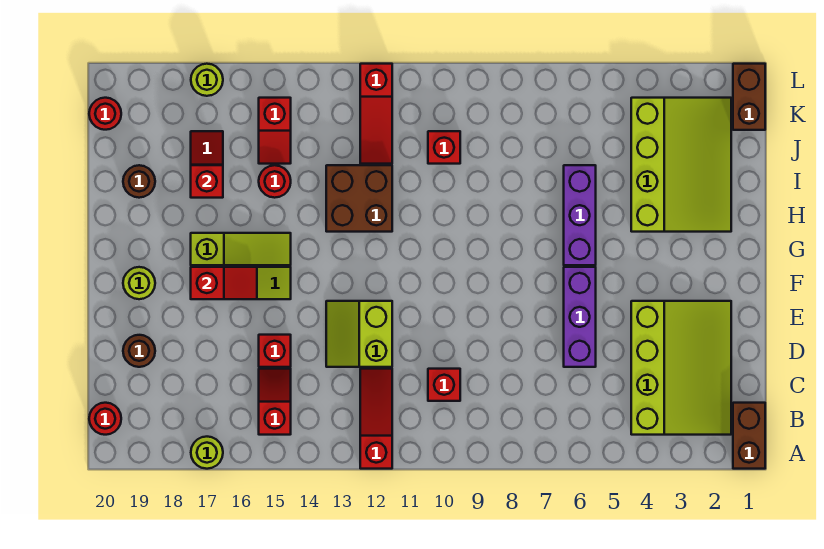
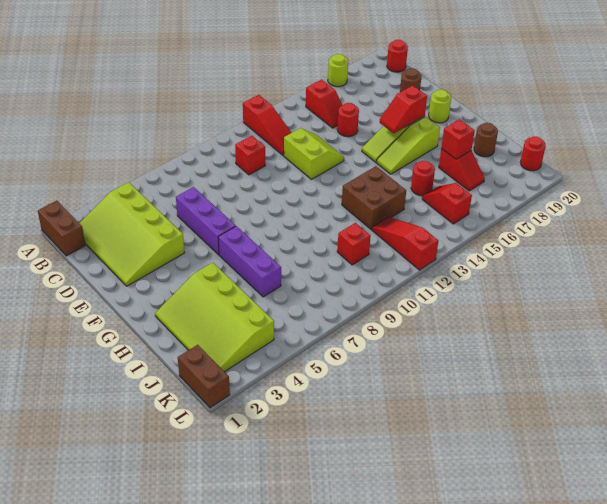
red 1x1 brick [259,335,291,367] -> red 1x1 round brick [337,103,359,137]
lime 1x1 round brick [191,64,223,96] -> none

